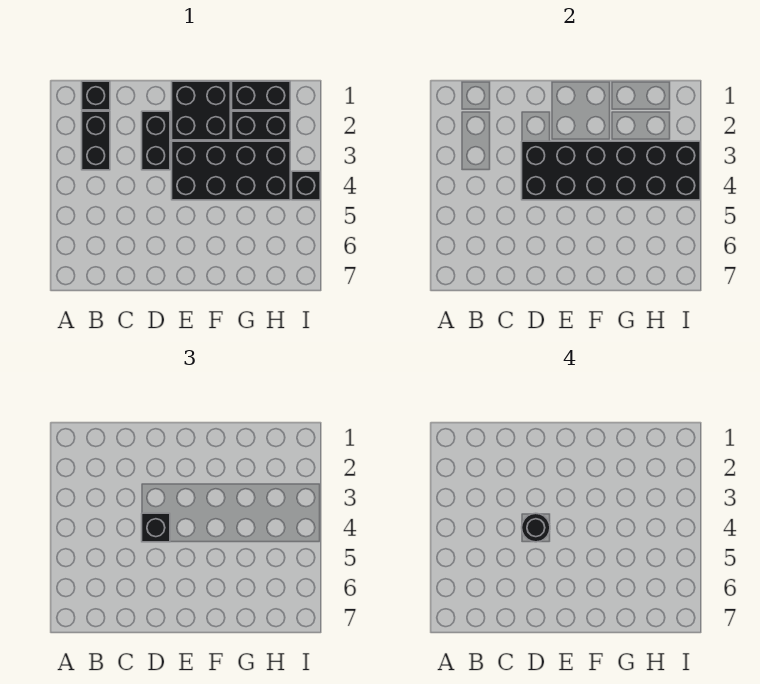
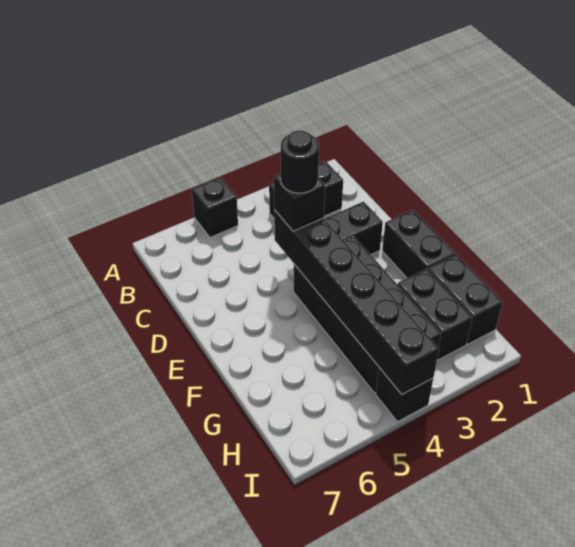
black 1x1 brick [82,81,110,110] -> black 1x1 brick moved to [192,177,238,237]
black 2x6 brick [522,141,700,200] -> black 1x6 brick [274,210,439,394]
black 2x2 brick [172,81,230,140] -> black 1x2 brick [382,210,455,278]

